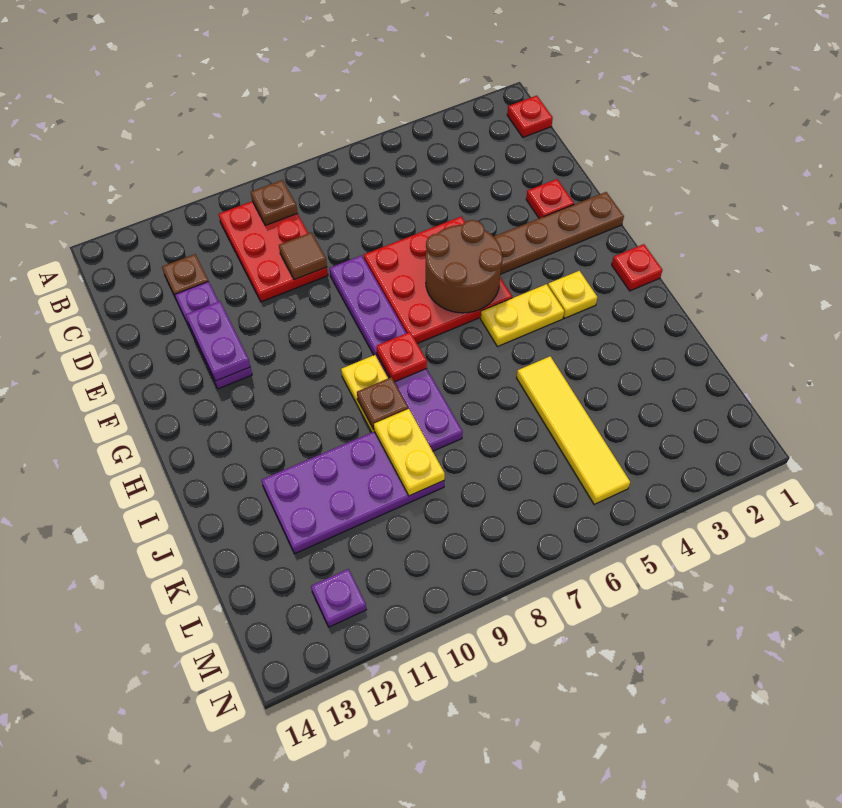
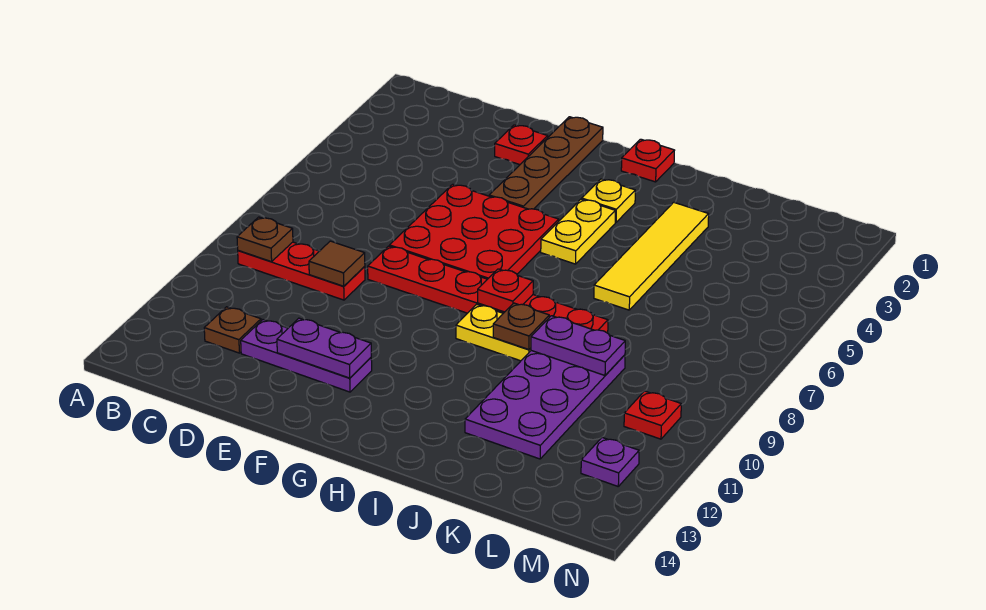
red 1x1 plate [507,96,553,137] -> red 1x1 plate moved to [624,391,681,439]
red 2x3 plate [219,201,328,302] -> red 1x3 plate [238,242,365,300]
purple 1x6 plate [330,255,463,451] -> red 1x6 plate [368,246,608,333]
brown 2x2 round brick [426,220,503,313] -> none
yellow 1x4 tile [517,356,630,504] -> yellow 1x4 tile turned to [594,202,709,310]
yellow 1x2 plate [374,409,445,496] -> purple 1x2 plate [531,316,625,375]

